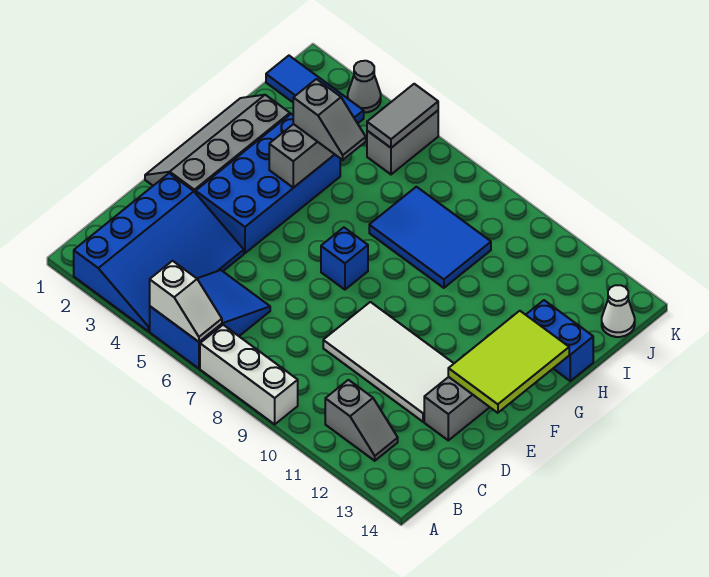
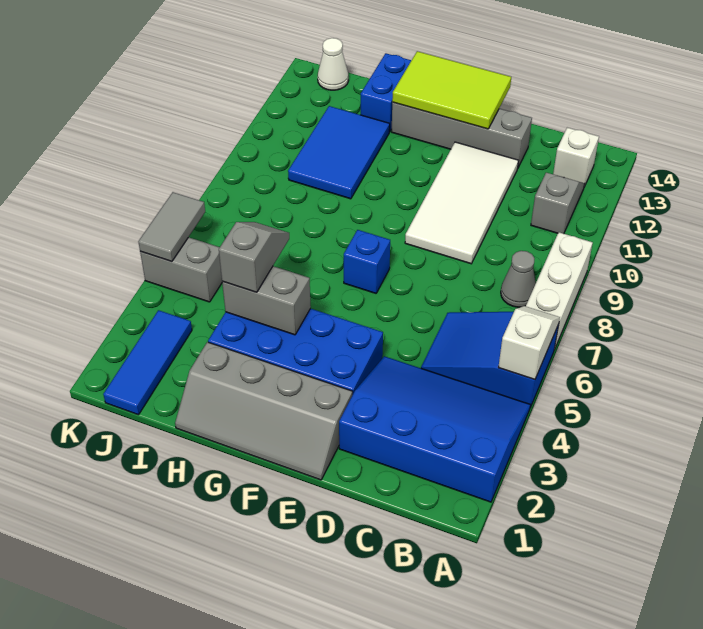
none -> white 1x1 brick [553,127,599,187]
blue 2x3 tile [369,187,491,288] -> blue 2x3 tile moved to [288,106,390,199]
grey 1x2 tile [367,84,438,148] -> grey 1x2 tile turned to [138,192,205,262]
grey 1x1 cone [348,61,381,113] -> grey 1x1 cone moved to [501,251,536,307]

